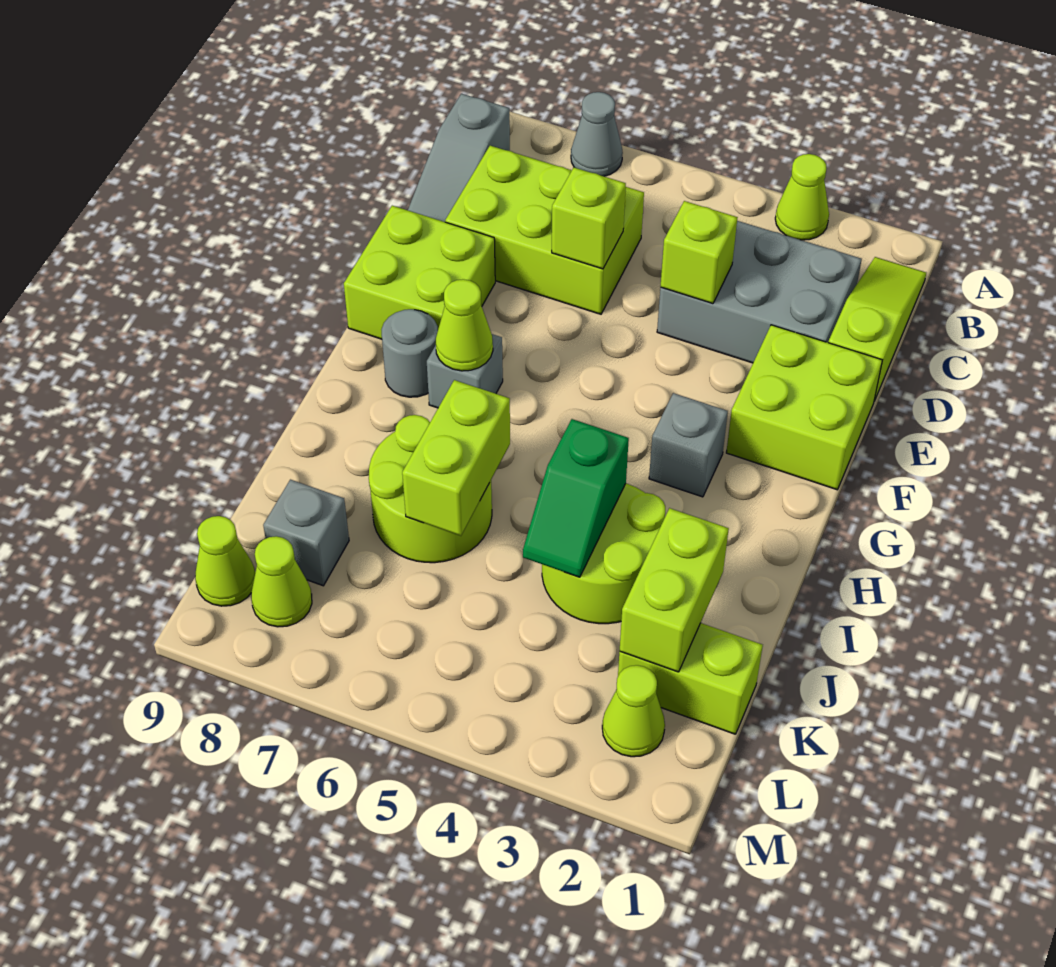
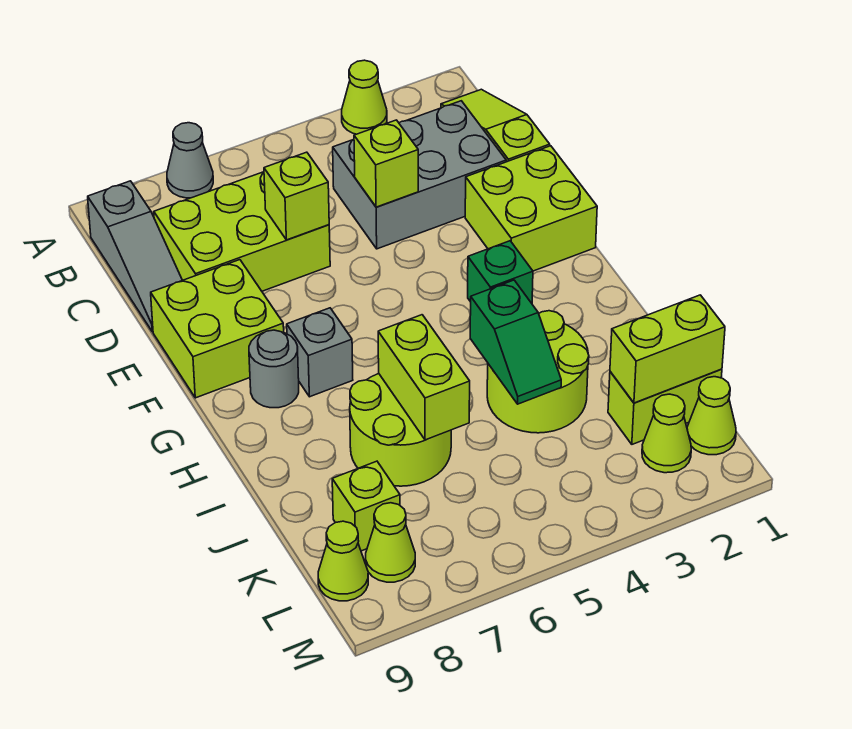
grey 1x1 brick [649,393,728,497] -> green 1x1 brick [468,241,533,303]
lime 1x1 cone [436,279,493,371] -> lime 1x1 cone moved to [687,377,736,455]
lime 1x2 brick [620,508,729,672] -> lime 1x2 brick turned to [610,295,725,403]
grey 1x1 brick [263,480,349,586] -> lime 1x1 brick [332,461,400,551]

